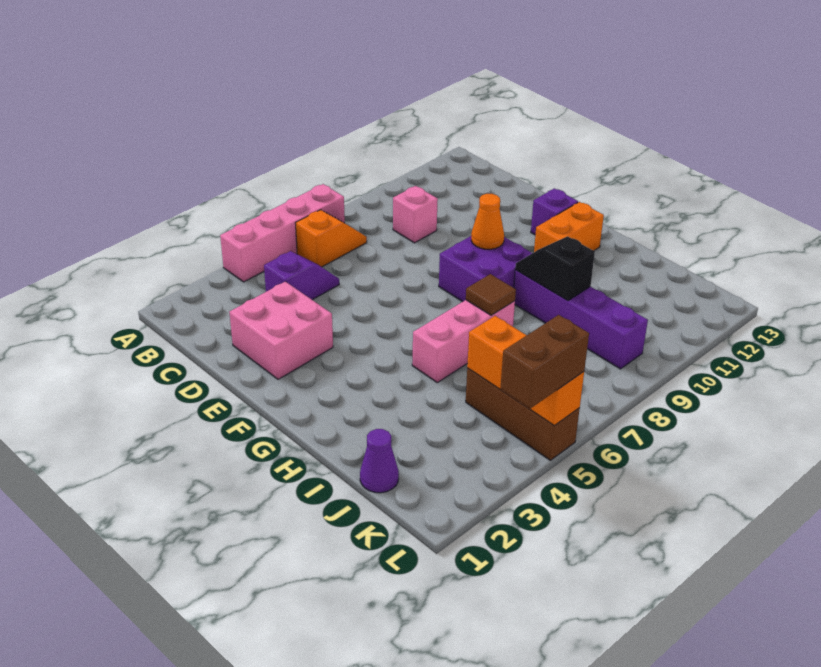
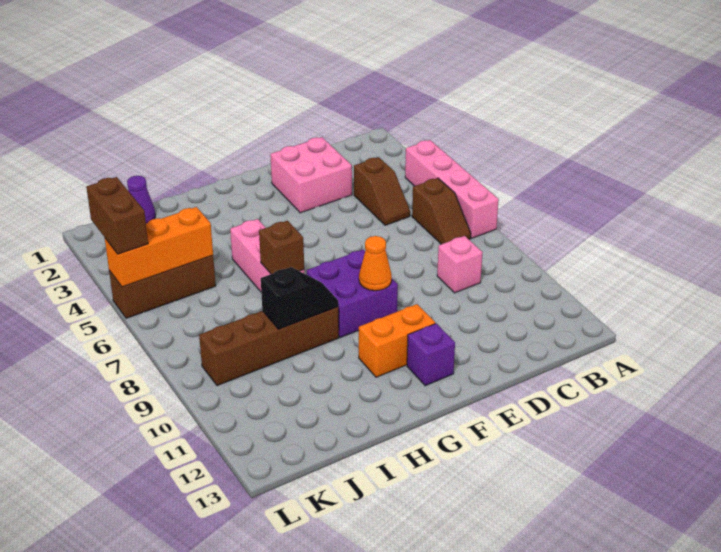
orange 1x2 slope [296,210,367,267] -> brown 1x2 slope [412,178,471,244]
purple 1x2 slope [264,251,339,300] -> brown 1x2 slope [354,157,410,225]
orange 1x2 brick [534,202,604,252] -> orange 1x2 brick turned to [359,304,435,377]
brown 1x1 tile [466,274,516,315] -> brown 1x1 brick [259,221,304,274]
purple 1x4 brick [514,270,648,369] -> brown 1x4 brick [199,307,339,386]

